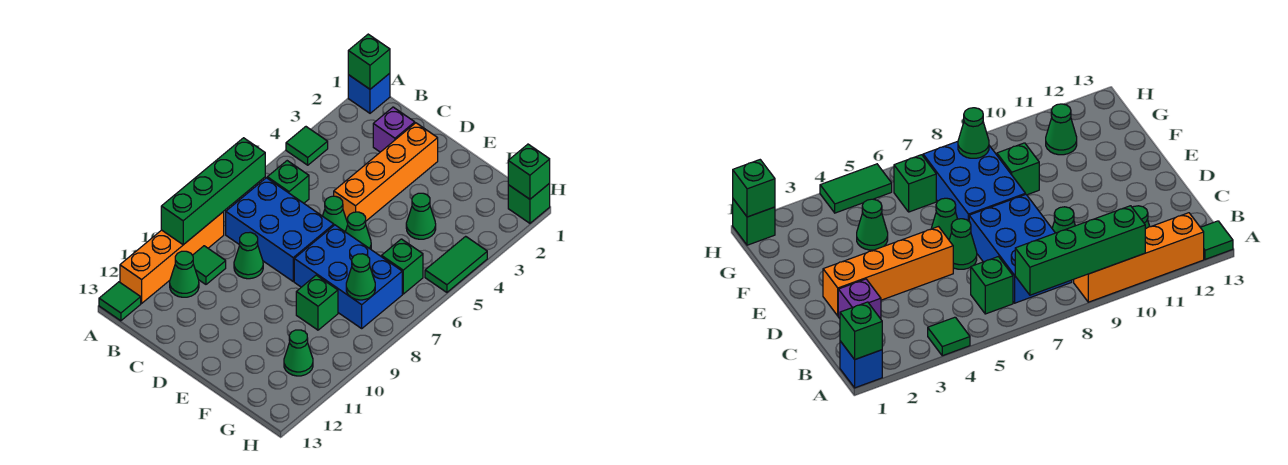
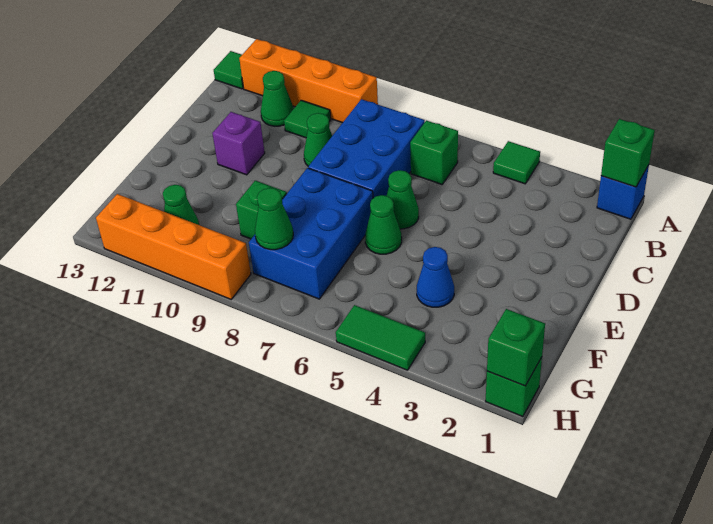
green 1x4 brick [161,138,265,245] -> none
purple 1x1 brick [373,107,415,152] -> purple 1x1 brick moved to [212,112,265,175]
orange 1x4 brick [334,123,438,223] -> orange 1x4 brick moved to [96,194,251,299]
green 1x1 cone [406,193,436,239] -> blue 1x1 cone [417,247,454,307]
green 1x1 brick [382,239,423,294] -> none

